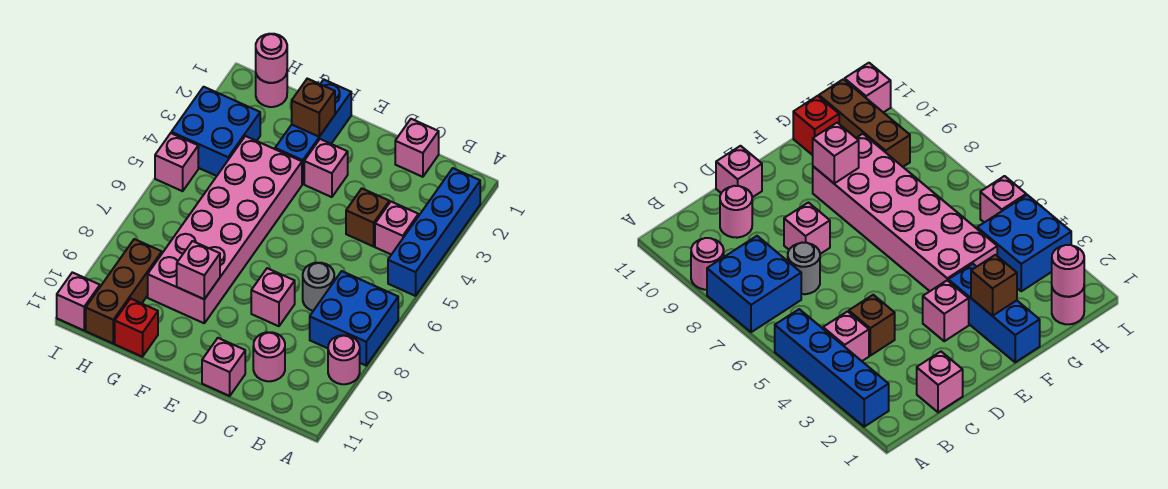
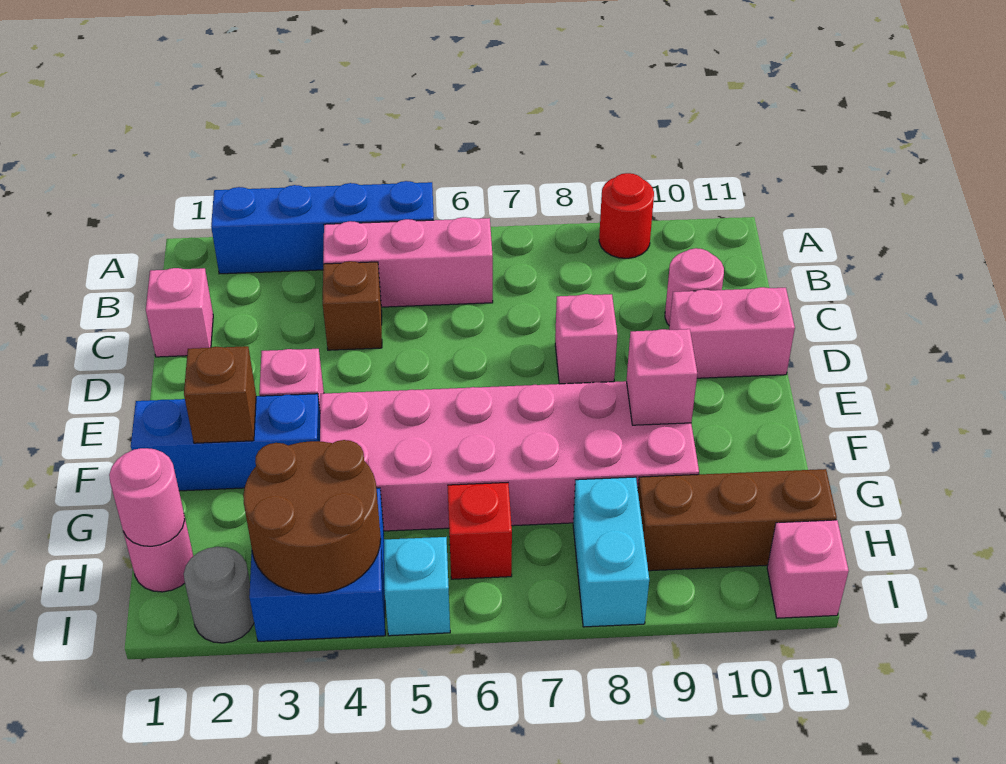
blue 2x2 brick [310,271,398,365] -> none
pink 1x1 round brick [328,335,360,384] -> red 1x1 round brick [599,173,654,258]
pink 1x1 brick [375,202,418,255] -> pink 1x3 brick [323,217,493,307]
grey 1x1 round brick [303,263,334,311] -> grey 1x1 round brick moved to [184,547,254,643]
pink 1x1 brick [202,338,245,396] -> pink 1x2 brick [669,287,795,378]
red 1x1 brick [115,299,158,357] -> red 1x1 brick moved to [448,483,512,579]
none -> brown 2x2 round brick [243,440,381,594]
none -> cyan 1x2 brick [573,477,649,627]
pink 1x1 brick [155,133,198,191] -> cyan 1x1 brick [384,537,450,636]

